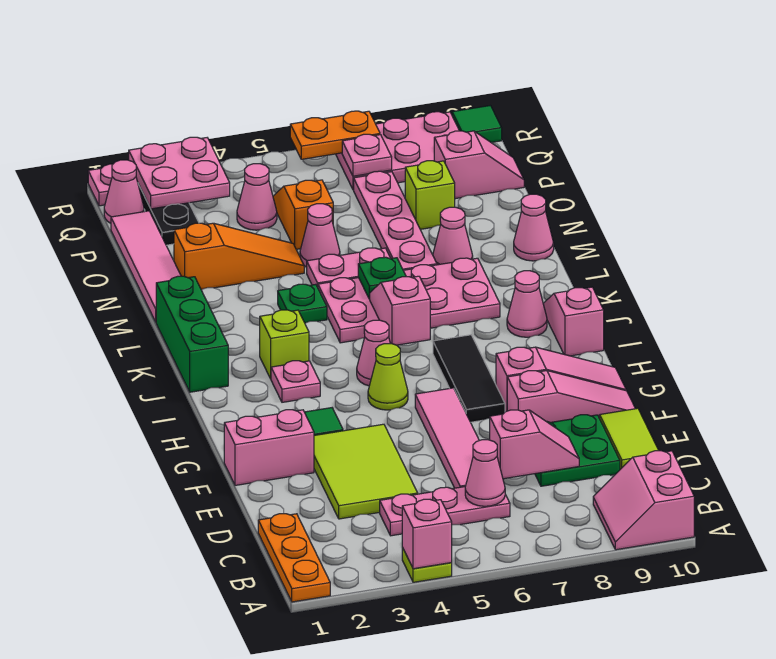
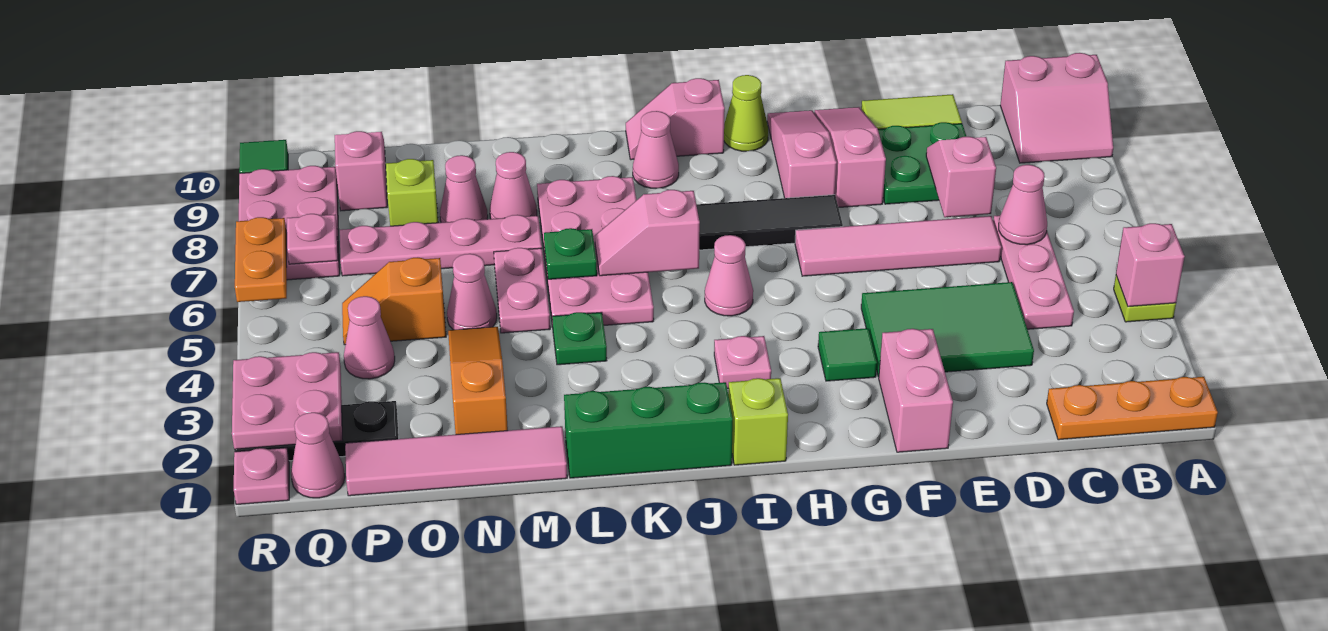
lime 2x3 tile [314,424,418,519] -> green 2x3 tile [861,282,1034,377]
lime 1x1 cone [368,343,408,410] -> lime 1x1 cone moved to [724,75,768,151]
lime 1x1 brick [260,310,309,379] -> lime 1x1 brick moved to [728,378,788,465]
pink 1x1 cone [514,194,554,261] -> pink 1x1 cone moved to [440,155,488,222]

